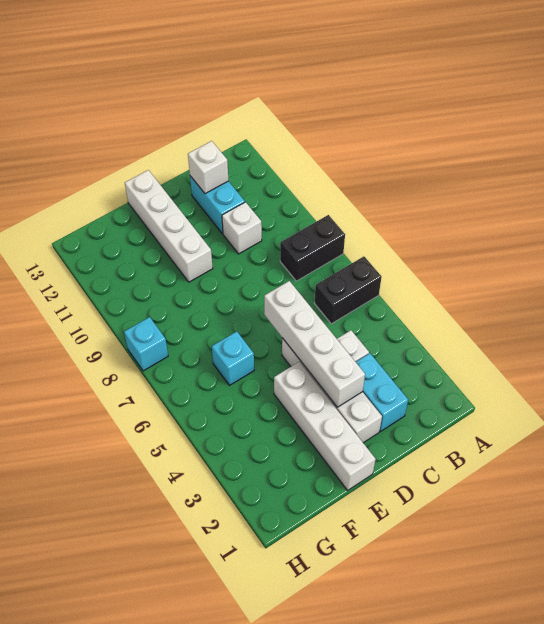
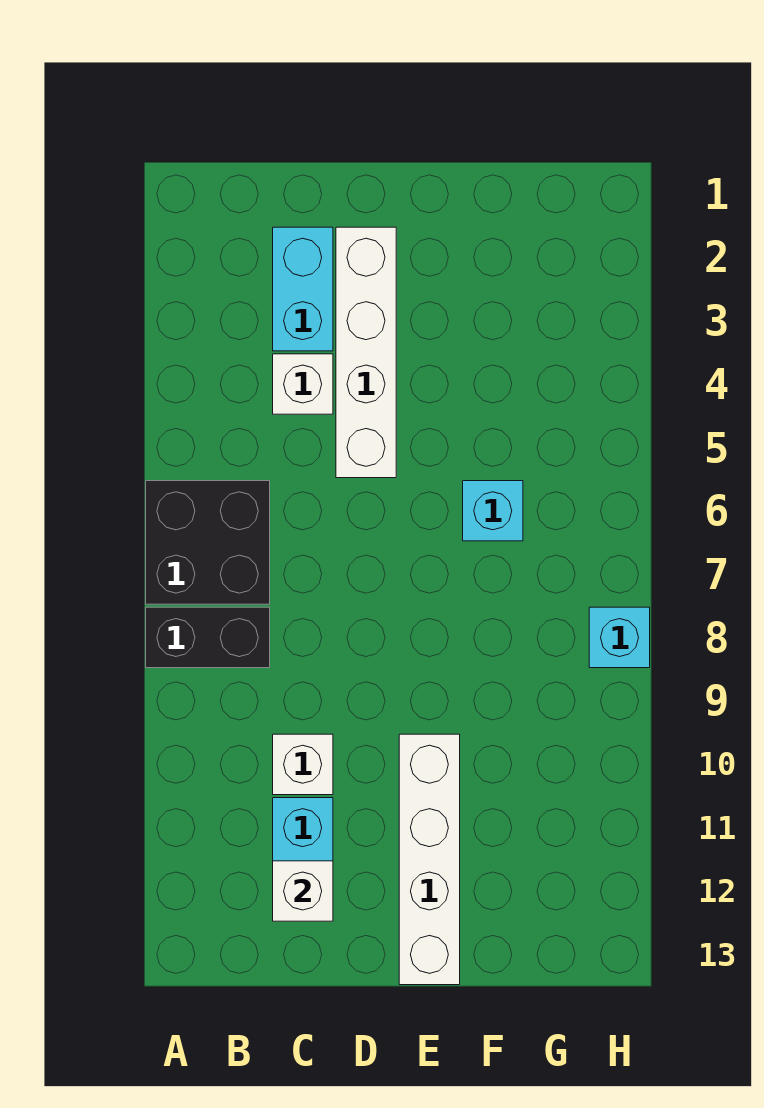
black 1x2 brick [314,256,382,324] -> black 2x2 brick [146,481,270,604]
white 1x4 brick [264,281,365,407] -> none
white 1x4 brick [274,362,376,490] -> none

